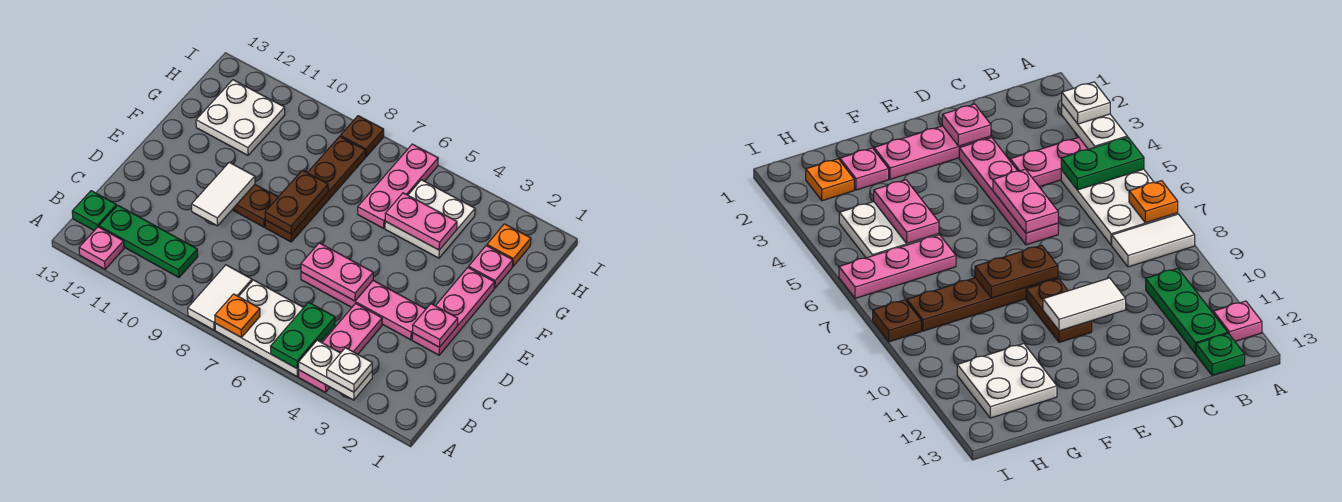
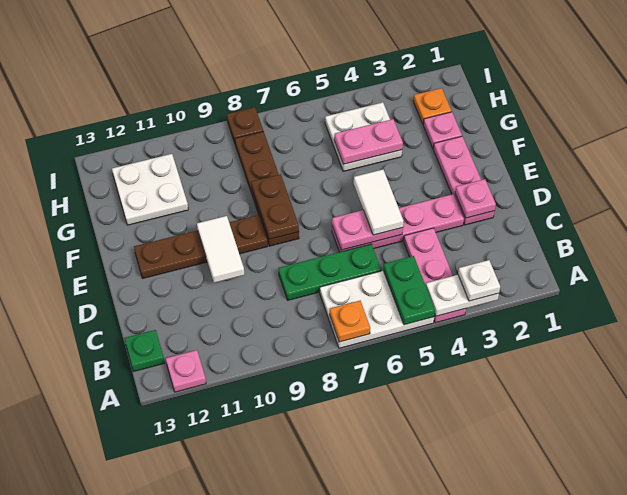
white 1x2 tile [188,265,252,330] -> white 1x2 tile moved to [354,169,403,235]
green 1x3 plate [99,205,198,277] -> green 1x3 plate moved to [278,244,381,300]
brown 1x2 plate [232,185,278,227] -> brown 1x4 plate [134,215,268,278]
pink 1x3 plate [358,144,438,228] -> none

